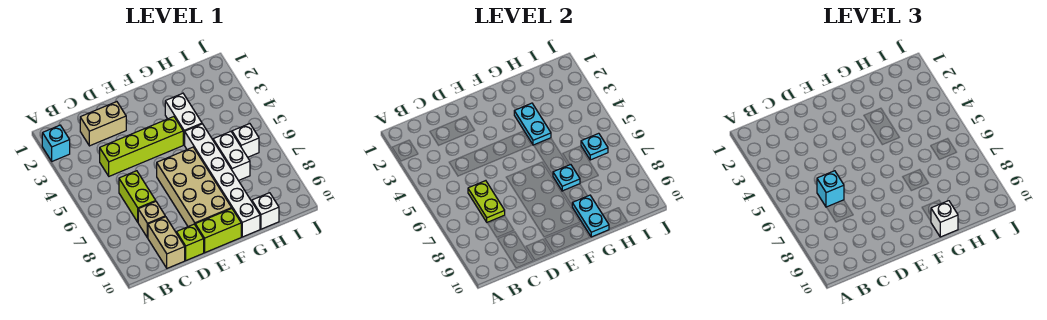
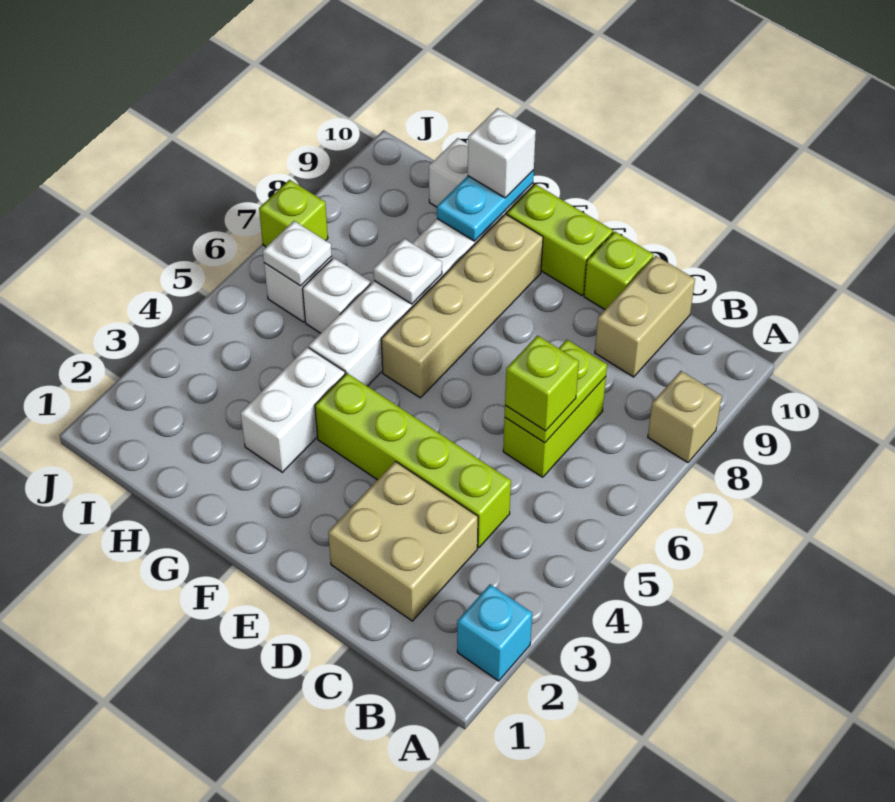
tan 1x2 brick [80,102,126,146] -> tan 2x2 brick [328,461,478,621]
cyan 1x1 brick [817,171,844,207] -> lime 1x1 brick [505,336,579,431]
tan 1x1 brick [138,202,165,238] -> tan 1x1 brick moved to [648,371,722,463]
tan 2x4 brick [157,147,232,227] -> tan 1x4 brick [381,214,543,398]
cyan 1x2 plate [514,103,551,145] -> none
cyan 1x1 plate [553,165,580,191] -> white 1x1 plate [374,239,442,304]
white 1x2 brick [213,132,250,181] -> white 1x1 brick [303,258,371,333]
cyan 1x1 plate [581,133,608,160] -> white 1x1 plate [263,221,332,286]
none -> lime 1x1 brick [259,180,328,247]

